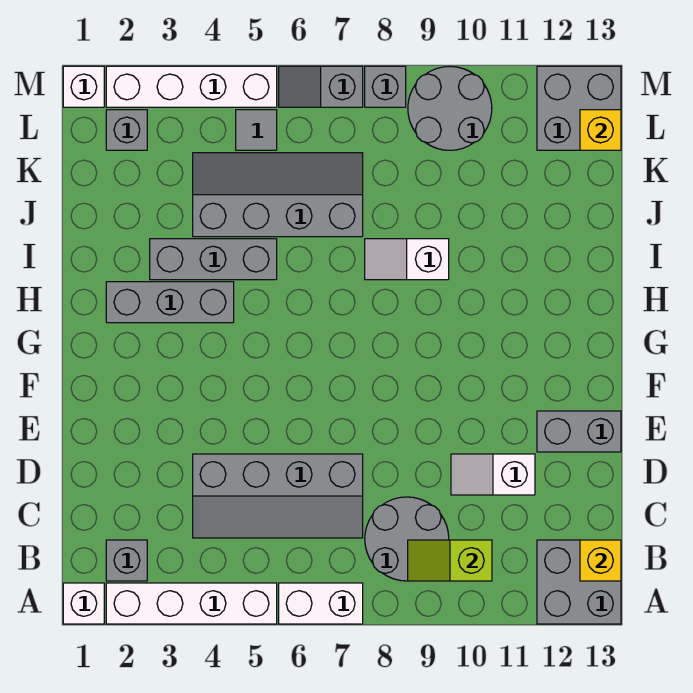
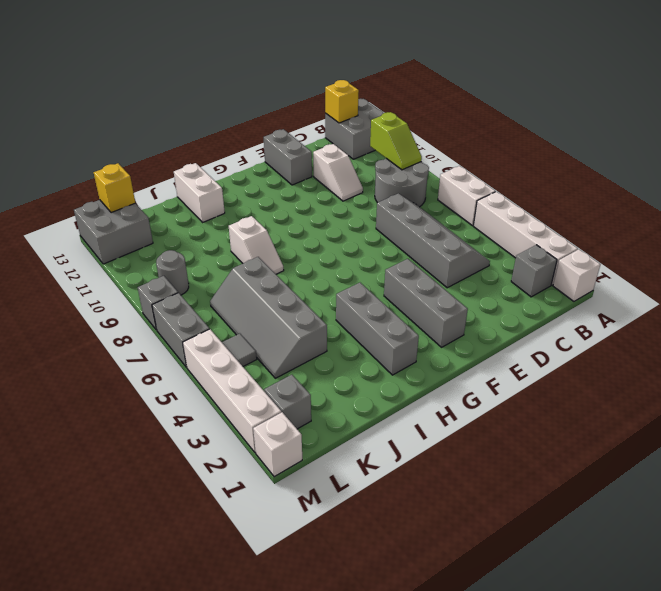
grey 1x3 brick [150,239,277,280] -> grey 1x3 brick moved to [384,259,468,347]
none -> white 1x2 brick [174,163,225,222]
grey 2x2 round brick [408,66,492,150] -> grey 1x1 round brick [156,250,189,295]
grey 1x2 slope [279,66,363,107] -> grey 1x2 brick [152,293,209,367]

